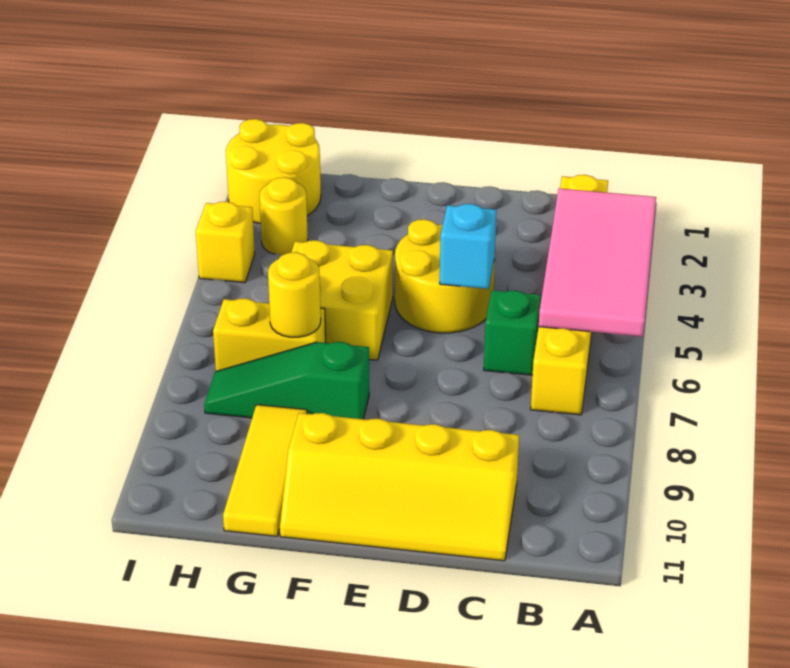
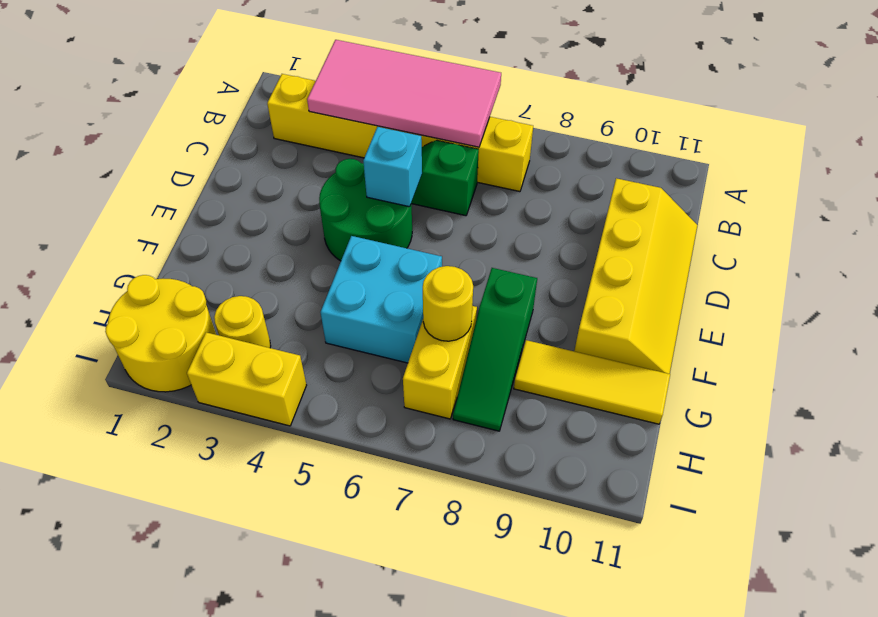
yellow 2x2 round brick [395,219,495,333] -> green 2x2 round brick [319,159,412,261]
yellow 2x2 brick [291,240,393,360] -> cyan 2x2 brick [320,236,442,363]
yellow 1x1 brick [196,202,255,283] -> yellow 1x2 brick [187,332,307,426]

